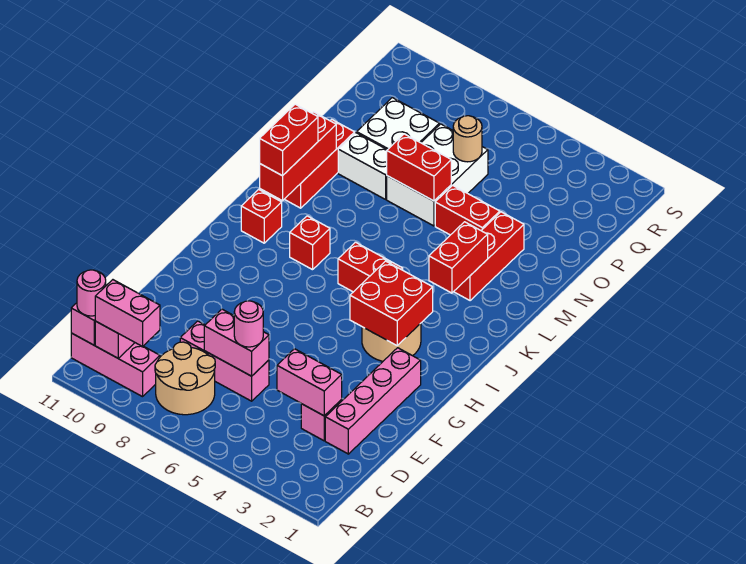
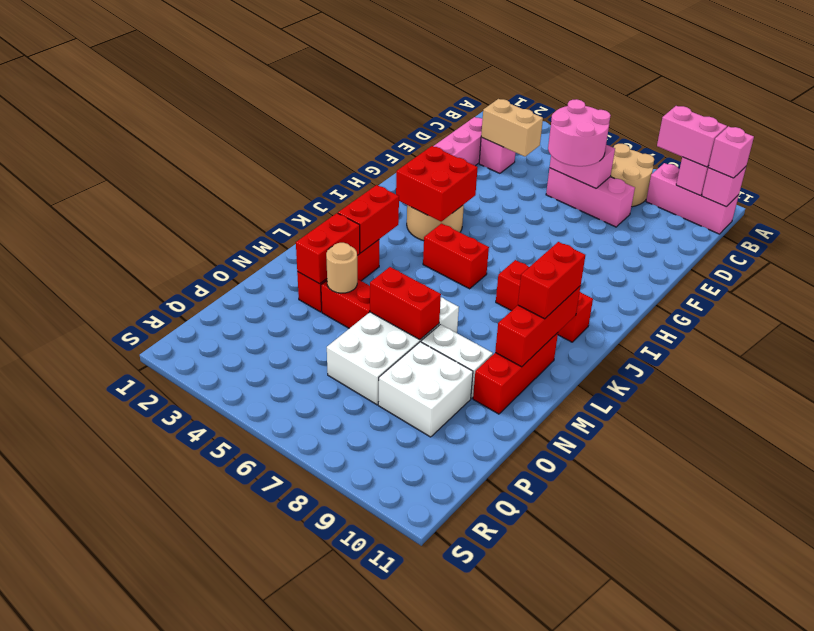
pink 1x1 round brick [77,270,106,316] -> pink 1x1 brick [708,126,754,178]
pink 1x2 brick [277,349,342,416] -> tan 1x2 brick [481,99,543,156]
pink 1x1 round brick [234,301,263,347] -> pink 2x2 round brick [548,99,611,166]
none -> red 1x2 brick [296,213,360,284]
white 2x3 brick [387,124,488,226] -> white 2x4 brick [327,297,459,405]
tan 1x1 round brick [453,116,482,162] -> tan 1x1 round brick moved to [326,243,357,293]

